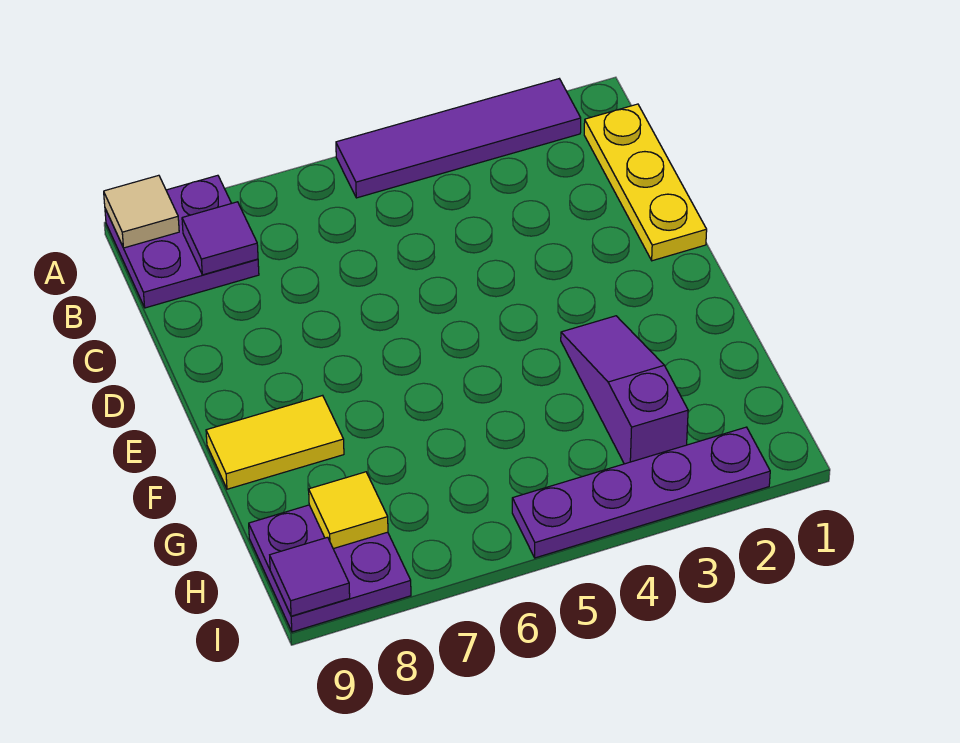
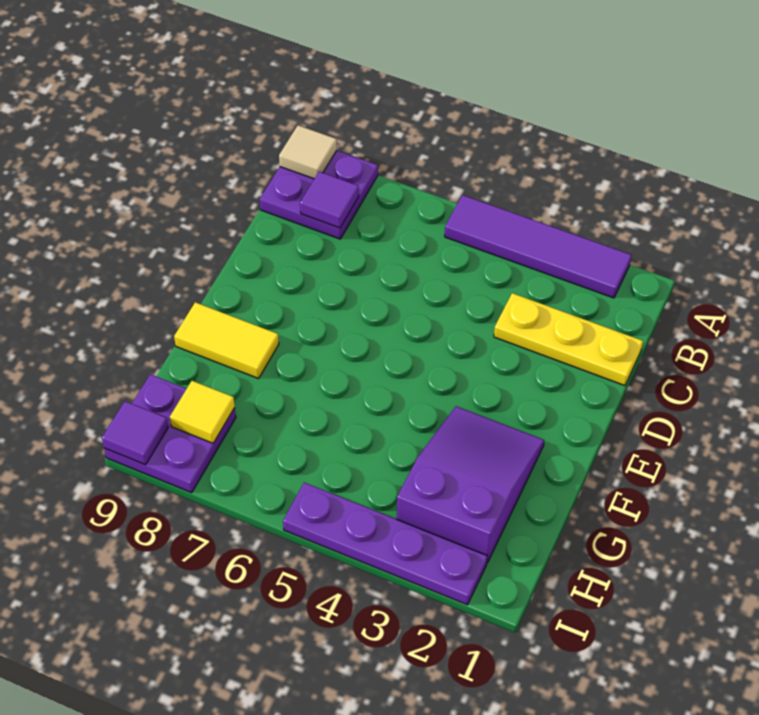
yellow 1x3 plate [584,104,707,261] -> yellow 1x3 plate turned to [494,293,643,386]
purple 1x3 slope [561,316,688,464] -> purple 2x3 slope [397,406,544,563]

